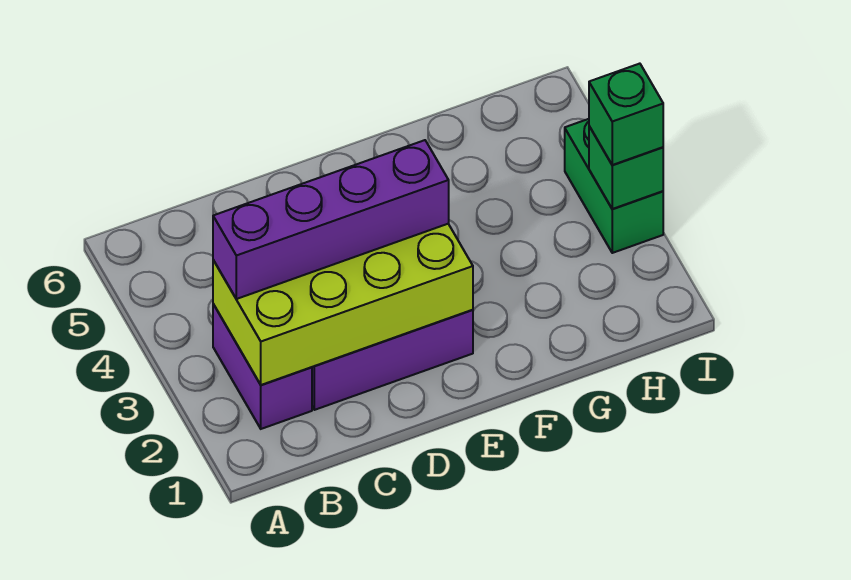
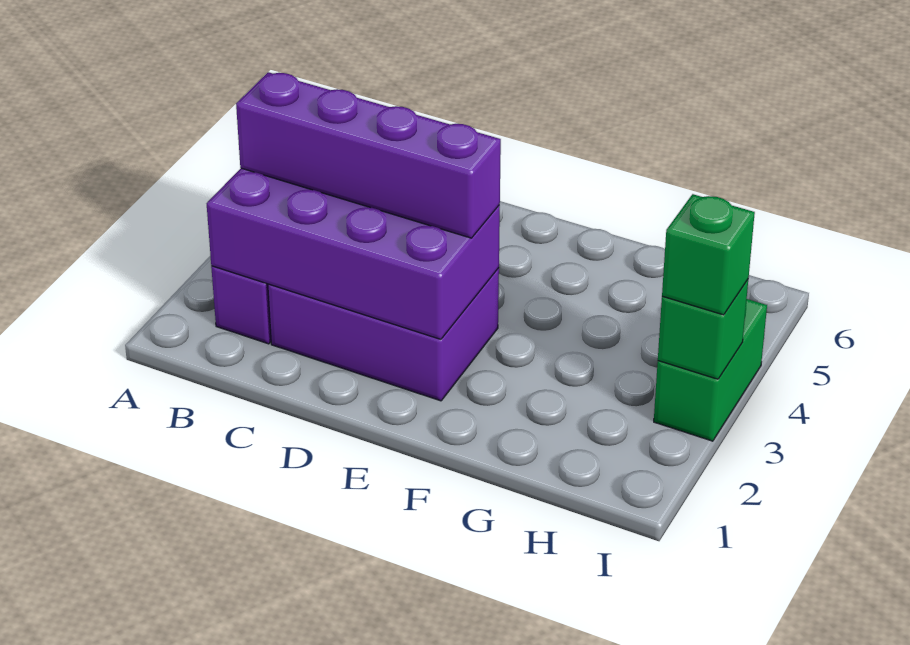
lime 2x4 brick [213,224,473,385] -> purple 2x4 brick [207,168,500,339]

